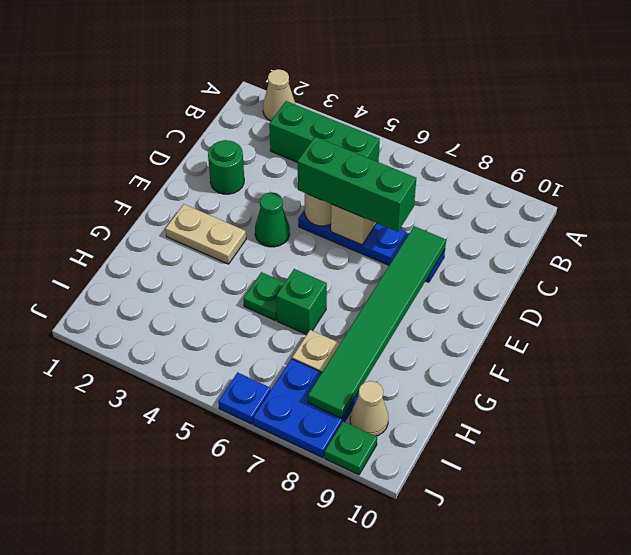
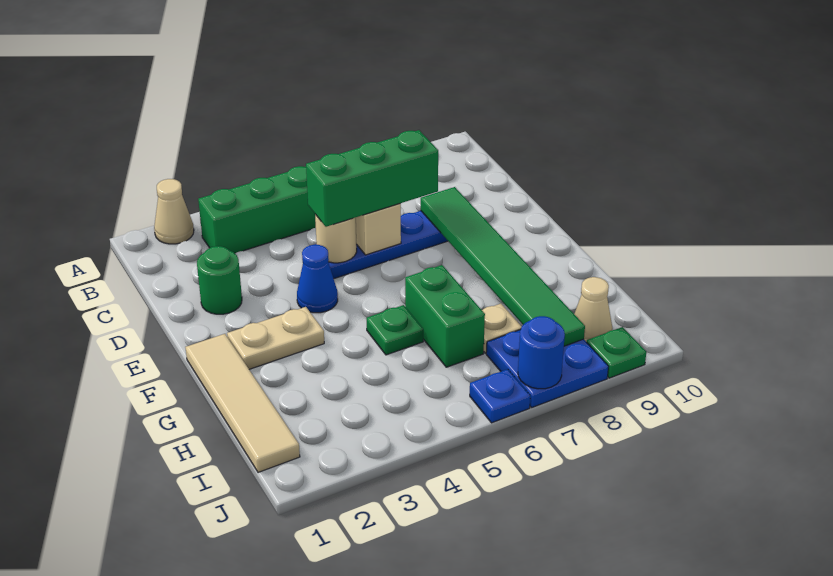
green 1x1 cone [255,192,290,247] -> blue 1x1 cone [297,245,338,313]
none -> tan 1x4 tile [185,334,300,472]
green 1x1 brick [276,269,327,335] -> green 1x2 brick [405,265,485,367]
none -> blue 1x1 round brick [518,316,565,389]

